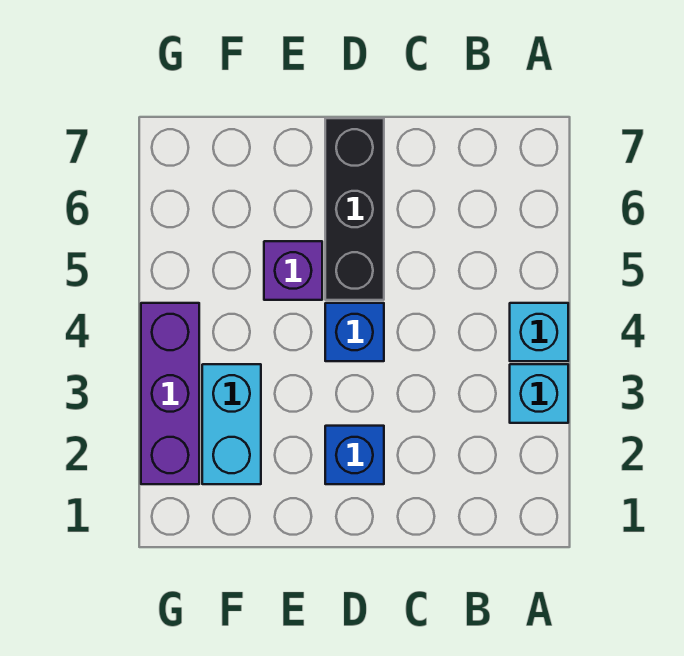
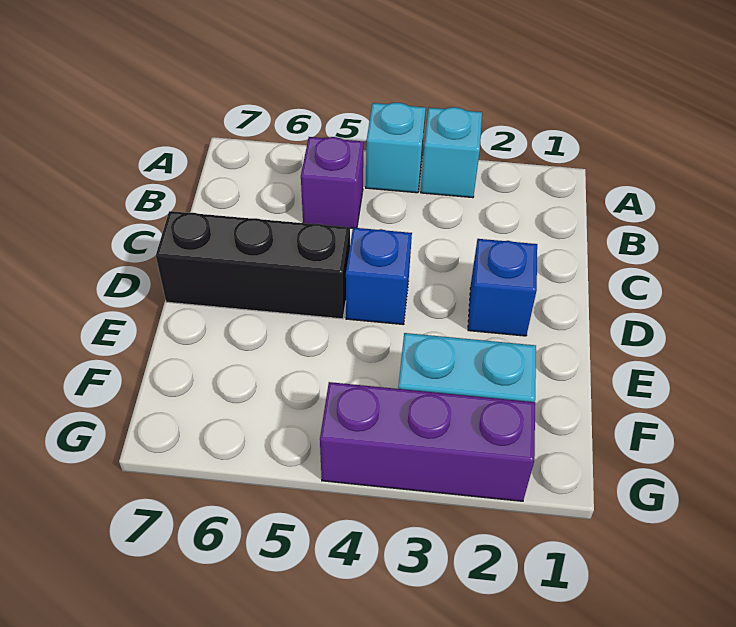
purple 1x1 brick [264,241,322,300] -> purple 1x1 brick moved to [301,137,364,228]

